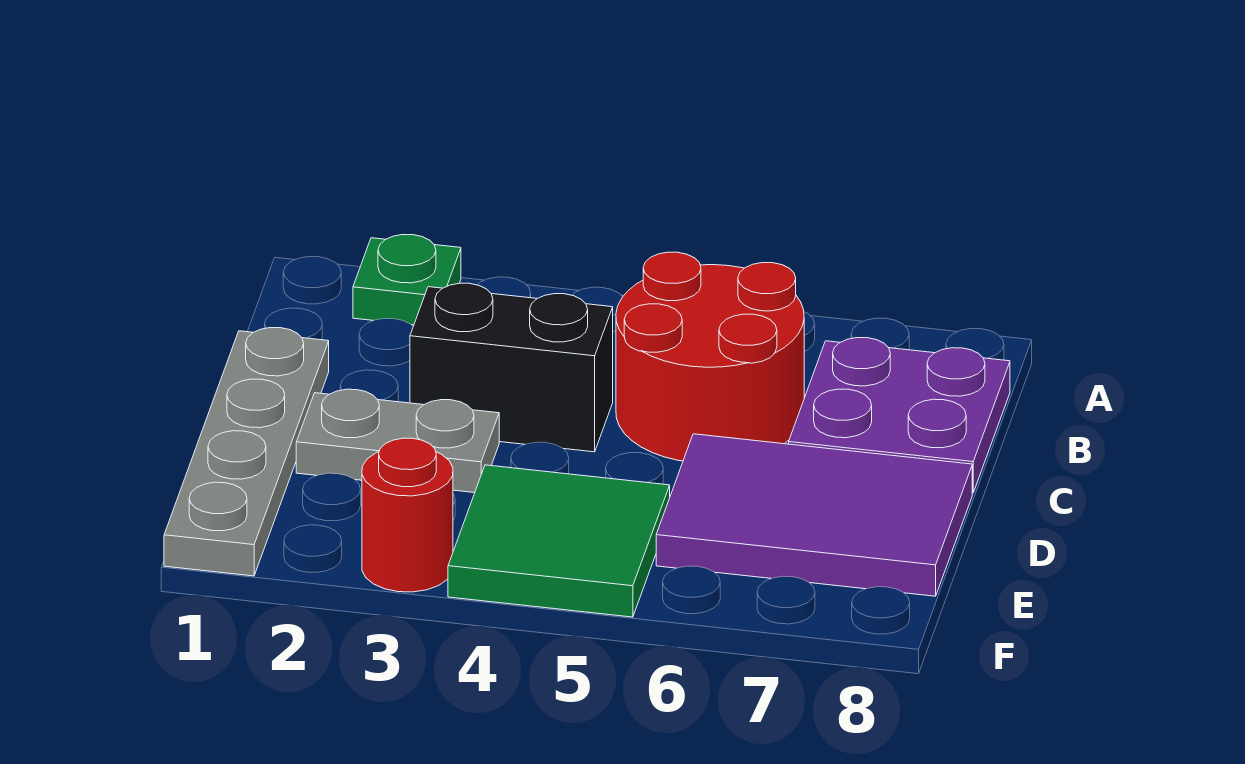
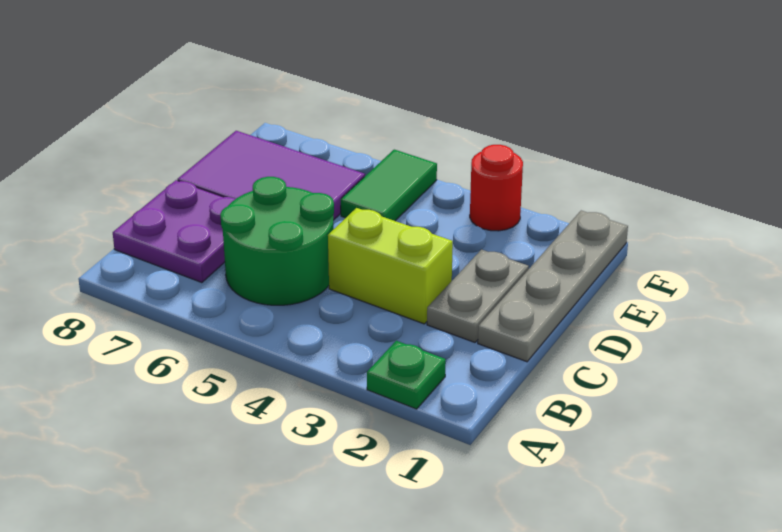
red 2x2 round brick [616,252,804,461] -> green 2x2 round brick [220,177,334,305]
black 1x2 brick [410,283,613,452] -> lime 1x2 brick [328,208,453,324]
grey 1x2 plate [296,389,499,493] -> grey 1x2 plate turned to [427,250,529,342]
green 2x2 tile [448,465,670,617] -> green 1x2 tile [341,150,437,221]

